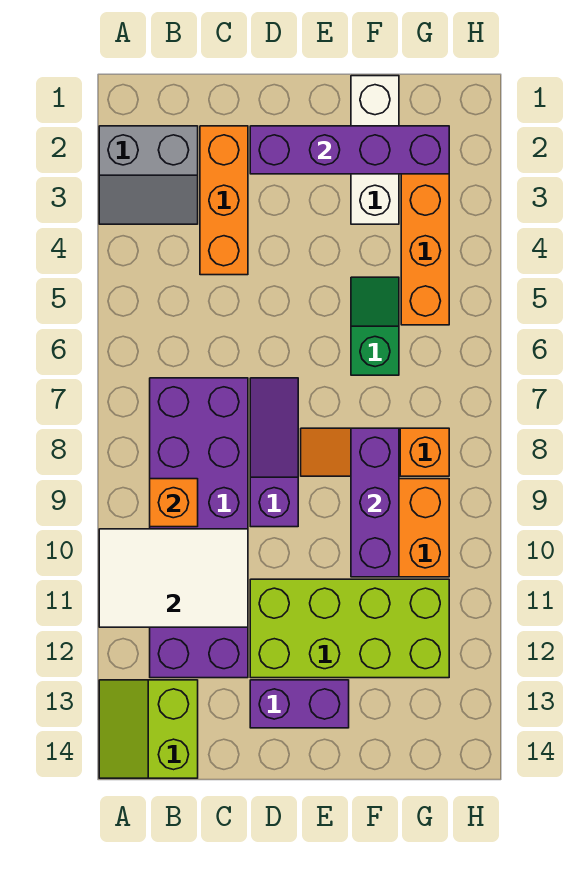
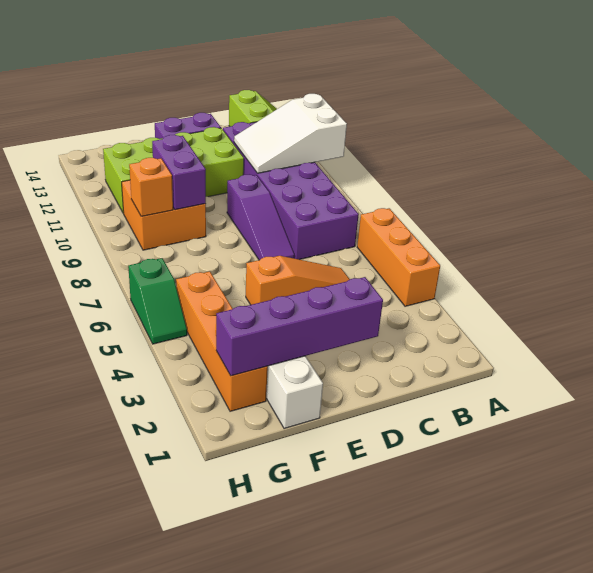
grey 2x2 slope [99,126,198,224] -> none
white 2x3 tile [99,529,248,627] -> white 2x3 slope [234,94,347,173]
orange 1x1 brick [150,479,198,527] -> orange 1x1 brick moved to [129,158,173,216]
orange 1x3 brick [200,126,248,275] -> orange 1x3 brick moved to [357,208,440,306]
orange 1x3 slope [301,428,449,476] -> orange 1x3 slope moved to [246,256,350,305]
green 1x2 slope [351,277,399,375] -> green 1x2 slope moved to [128,258,187,344]
purple 1x3 brick [351,428,399,577] -> purple 1x2 brick [152,135,206,210]

